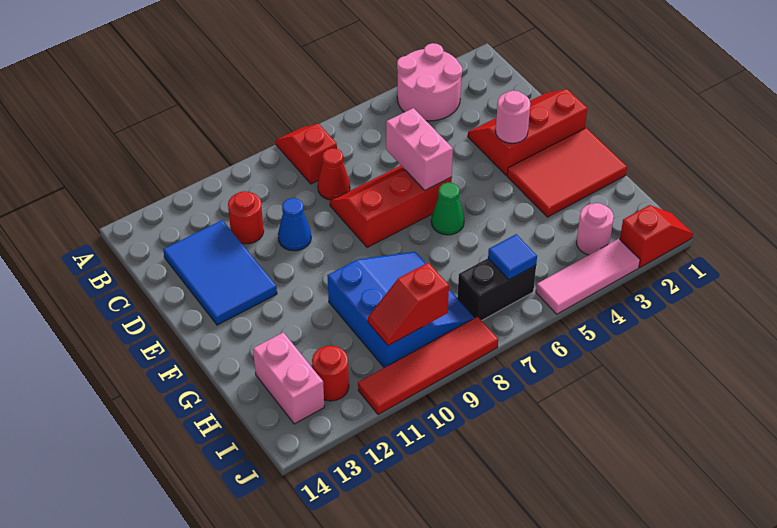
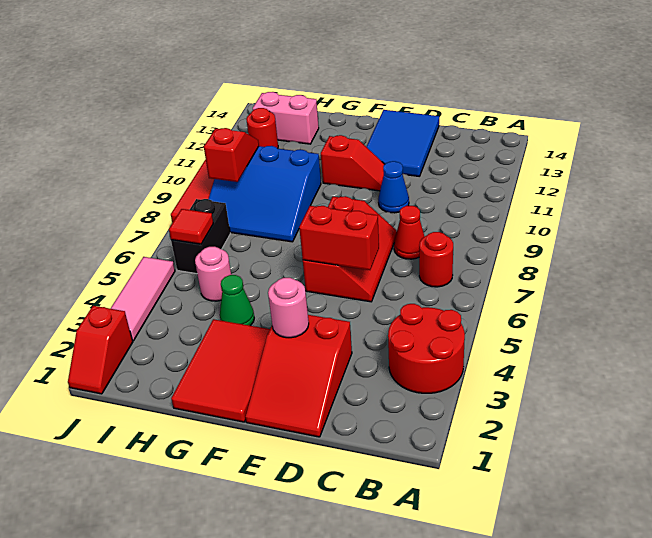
pink 2x2 round brick [397,43,462,121] -> red 2x2 round brick [388,304,465,393]
red 1x2 slope [276,124,337,184] -> red 1x2 slope moved to [321,135,385,191]
red 1x1 round brick [228,191,264,244] -> red 1x1 round brick moved to [419,232,453,287]
blue 2x3 tile [163,220,277,325] -> blue 2x3 tile turned to [367,110,439,176]
red 2x3 slope [468,89,587,176] -> red 2x3 slope turned to [245,315,352,437]
pink 1x2 brick [386,108,453,190] -> red 1x2 brick [299,206,379,270]
green 1x1 cone [431,182,464,235] -> green 1x1 cone moved to [220,275,254,326]
pink 1x1 round brick [576,203,614,255] -> pink 1x1 round brick moved to [195,247,231,301]
blue 1x1 tile [488,234,537,280] -> red 1x1 tile [169,209,213,244]

